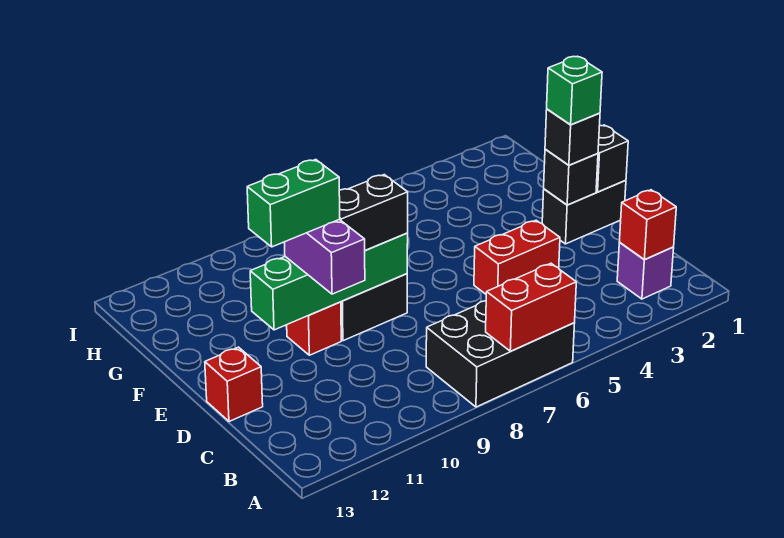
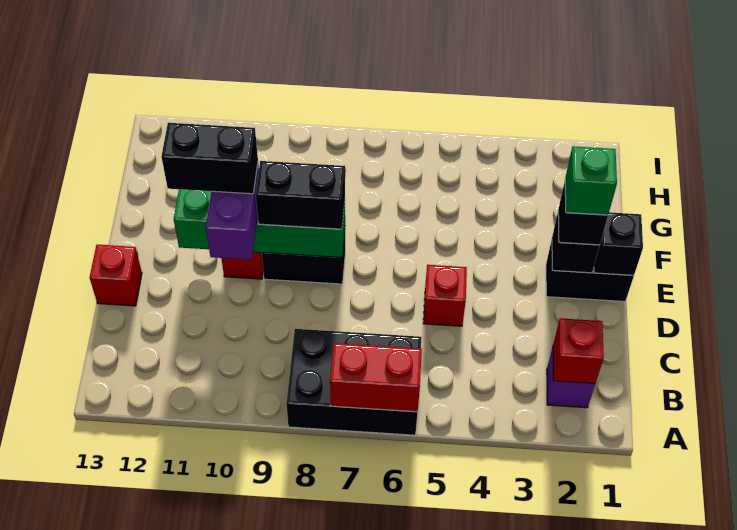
red 1x2 brick [474,220,560,294] -> red 1x1 brick [423,265,467,326]
green 1x2 brick [247,160,340,247] -> black 1x2 brick [161,123,258,194]

